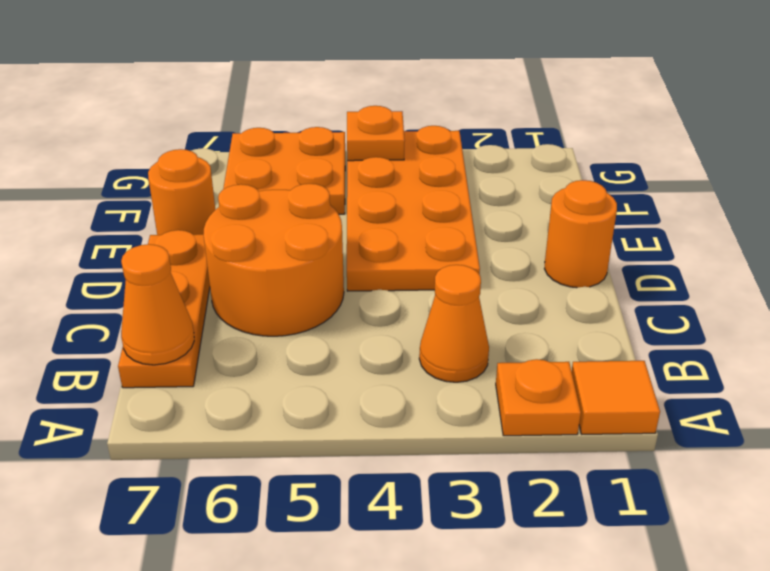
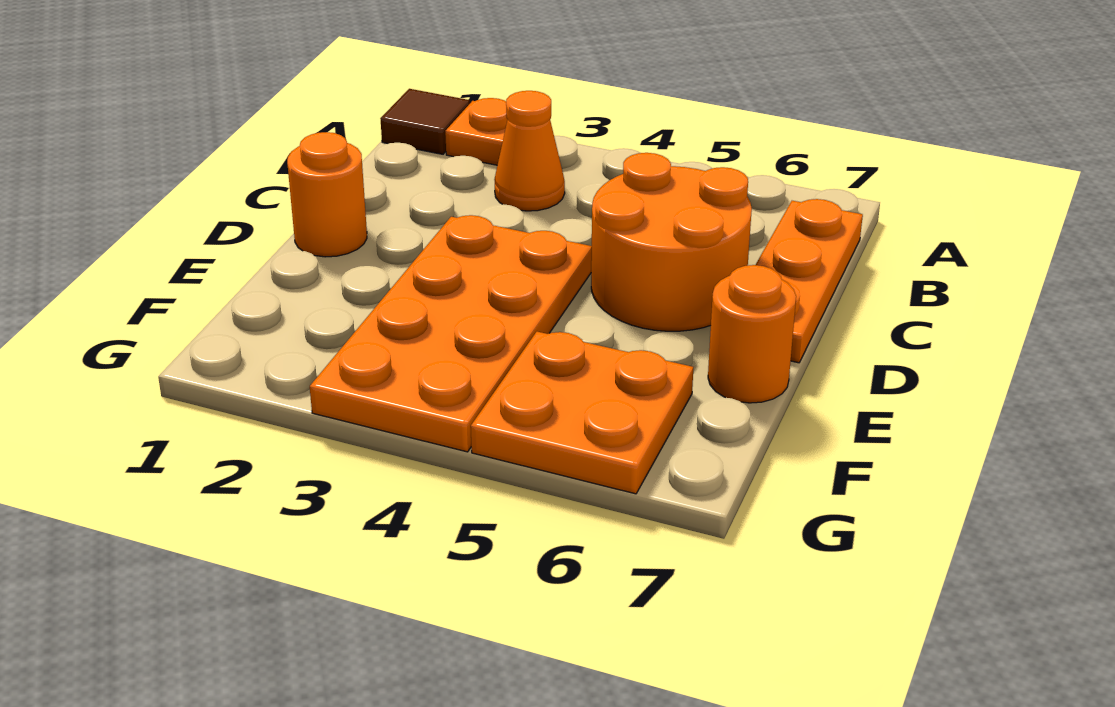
orange 1x1 tile [572,361,660,434] -> brown 1x1 tile [380,89,470,154]
orange 1x1 cone [121,244,194,365] -> none
orange 1x1 plate [347,106,405,161] -> none

